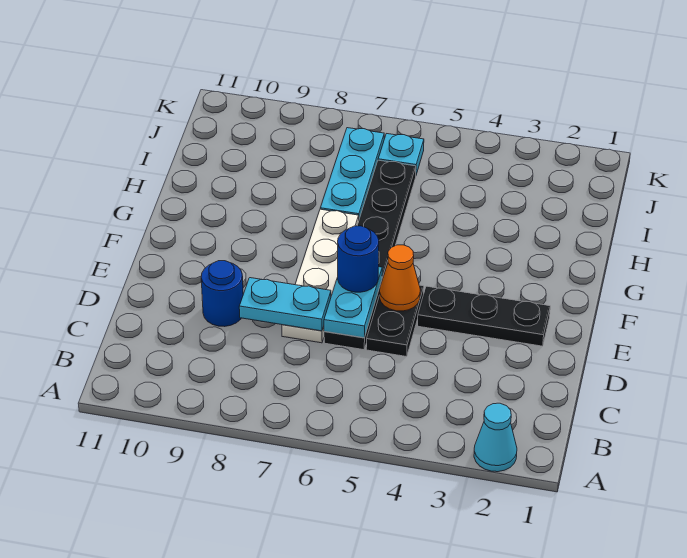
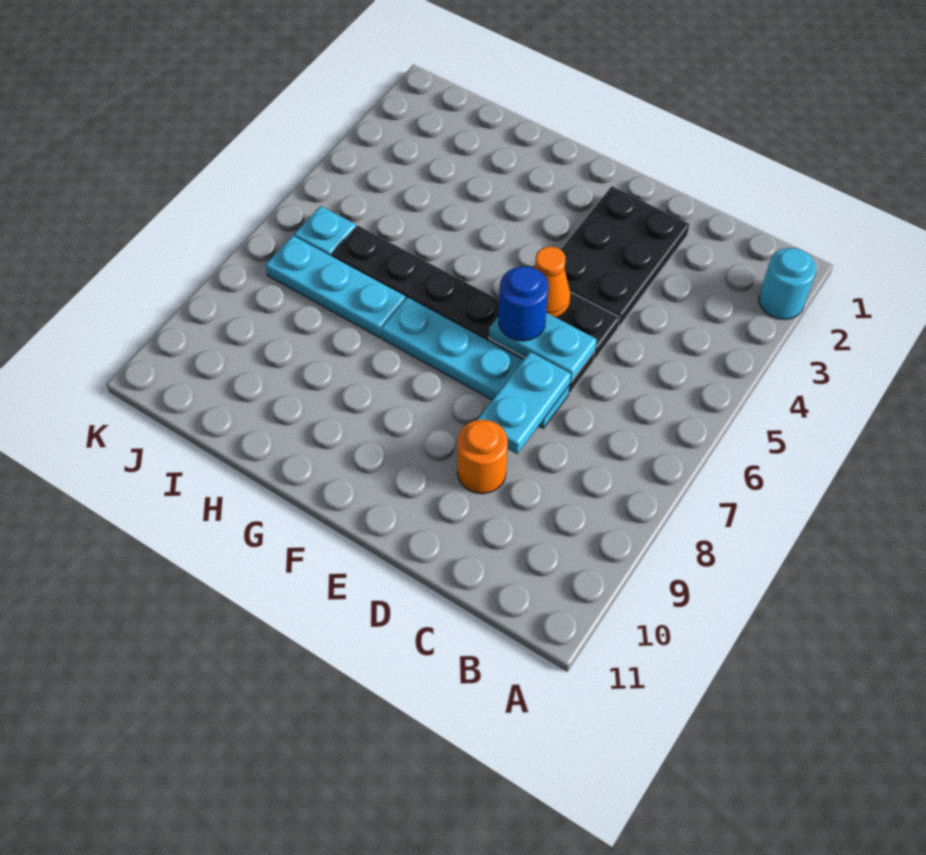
cyan 1x1 cone [474,403,517,472] -> cyan 1x1 round brick [759,248,816,319]
white 1x4 plate [282,209,359,343] -> cyan 1x4 plate [381,297,570,428]
blue 1x1 round brick [201,261,243,327] -> orange 1x1 round brick [457,420,508,494]
black 1x3 plate [418,286,550,346] -> black 2x3 plate [561,186,690,326]

